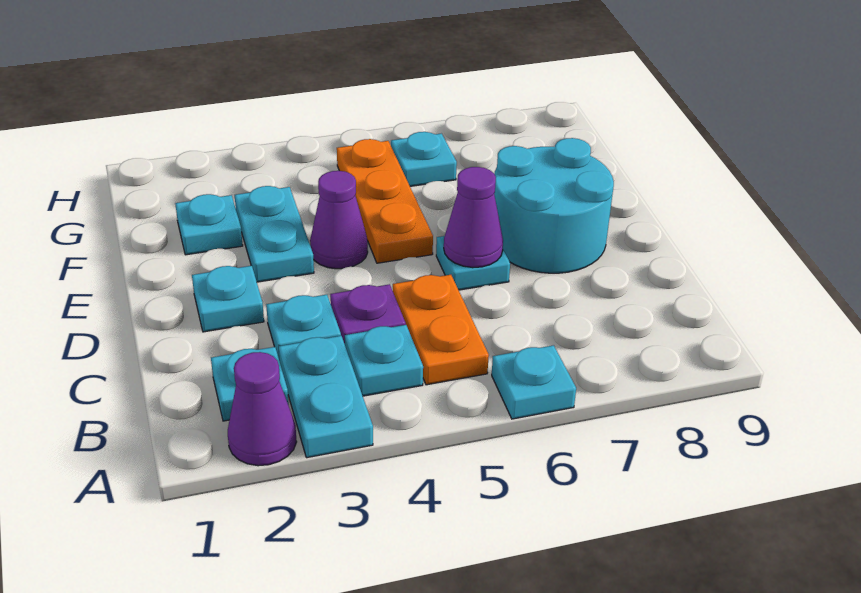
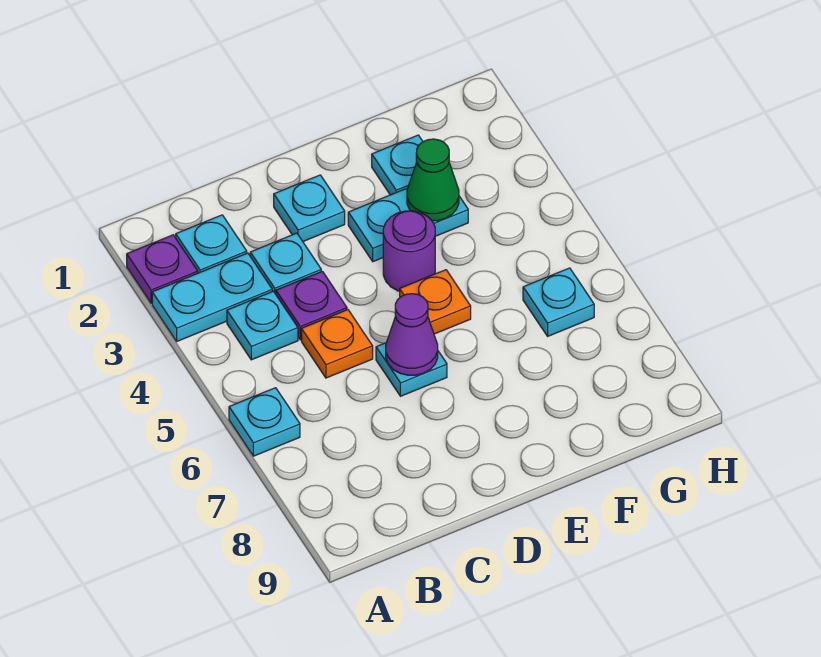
purple 1x1 cone [228,352,297,466] -> purple 1x1 plate [127,235,198,303]
orange 1x2 plate [393,275,489,385] -> orange 1x1 plate [302,310,373,378]
cyan 2x2 round brick [494,138,614,273] -> none
purple 1x1 cone [310,171,368,269] -> purple 1x1 round brick [383,211,435,291]
orange 1x3 plate [337,139,433,263] -> orange 1x1 plate [400,270,471,334]
none -> green 1x1 cone [407,139,459,221]

